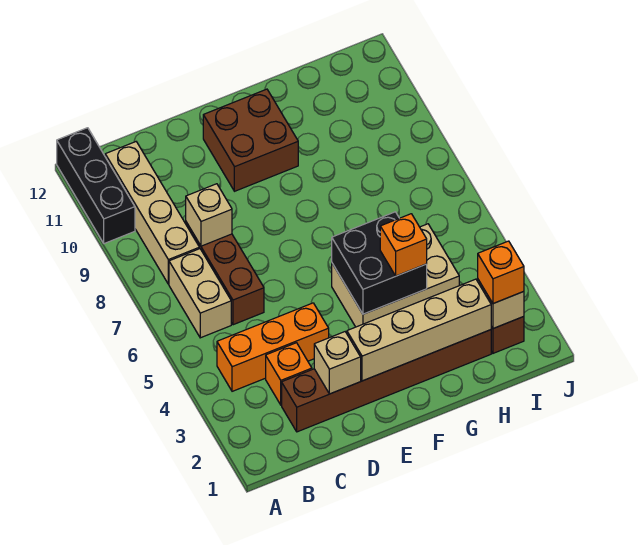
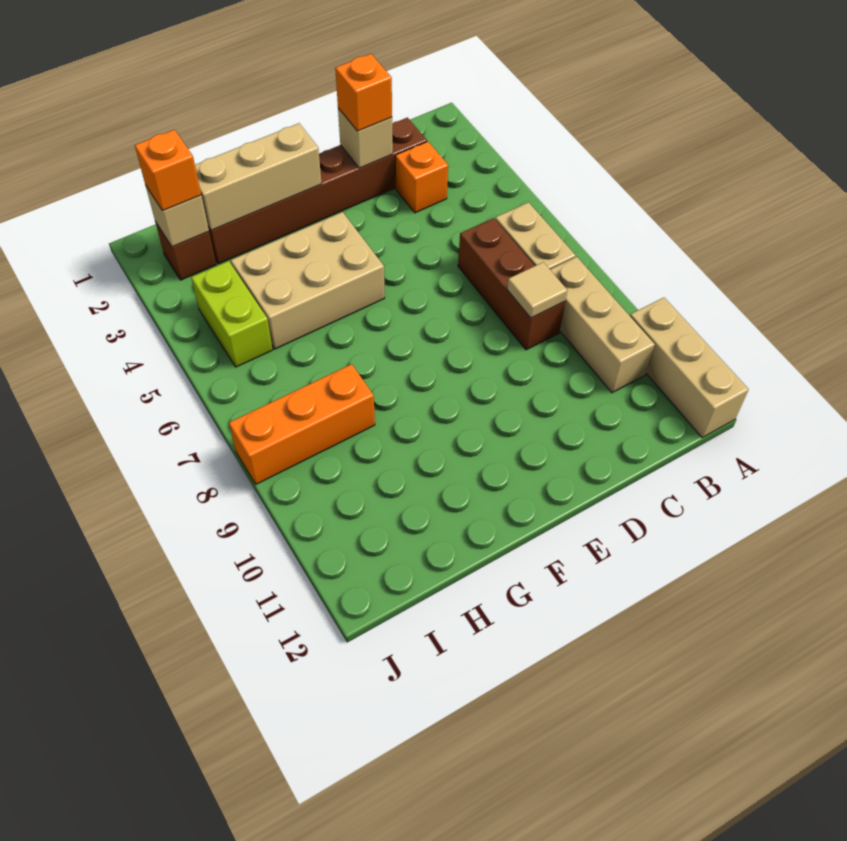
black 1x3 brick [57,128,135,244] -> tan 1x3 brick [630,298,749,437]
orange 1x3 brick [217,303,329,391] -> orange 1x3 brick moved to [229,364,375,484]
tan 1x4 brick [105,142,199,284] -> tan 1x3 brick [550,257,655,393]
tan 1x1 brick [186,184,232,246] -> tan 1x1 tile [507,262,567,318]
tan 1x4 brick [347,279,491,381] -> tan 1x3 brick [195,123,322,230]
brown 2x2 brick [203,89,298,191] -> none
black 2x2 brick [332,212,427,314] -> none
orange 1x1 brick [380,214,427,276] -> orange 1x1 brick moved to [335,54,392,131]
none -> lime 1x2 brick [191,261,273,367]

